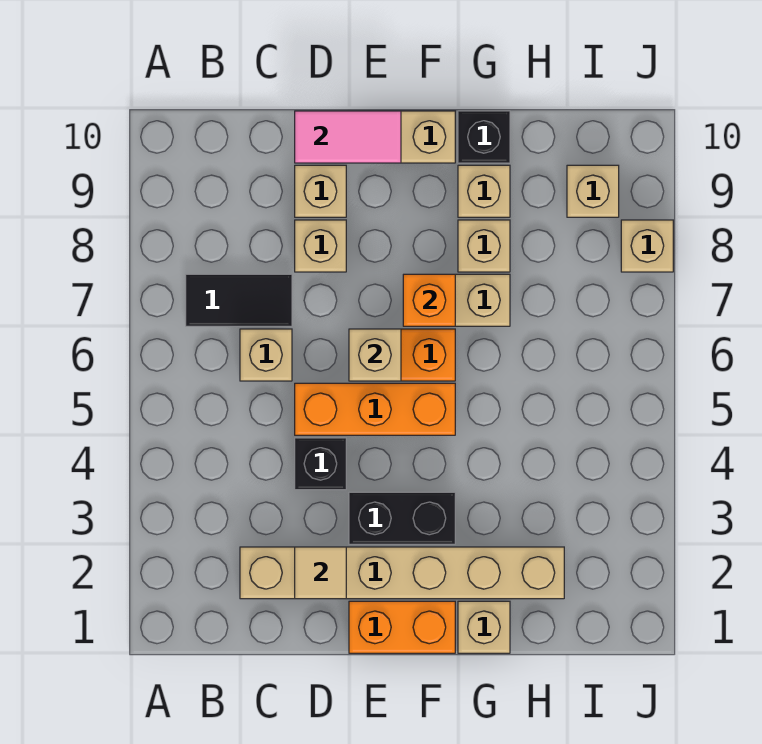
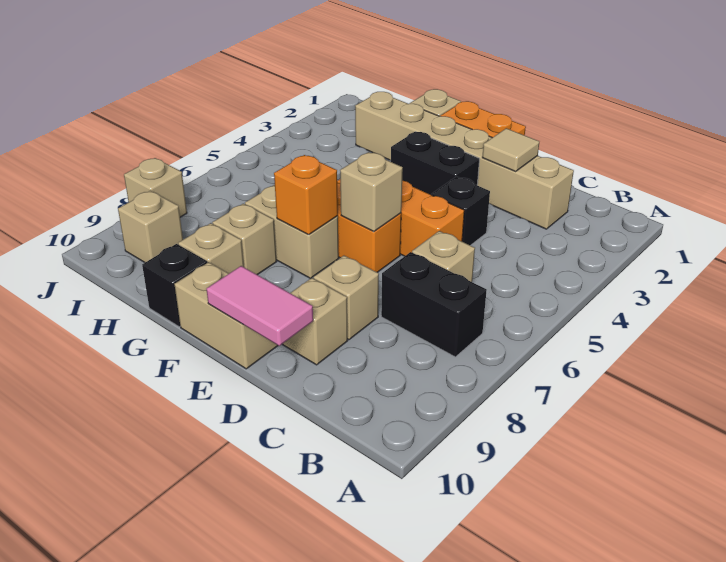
black 1x2 tile [186,274,292,326] -> black 1x2 brick [381,252,487,357]

